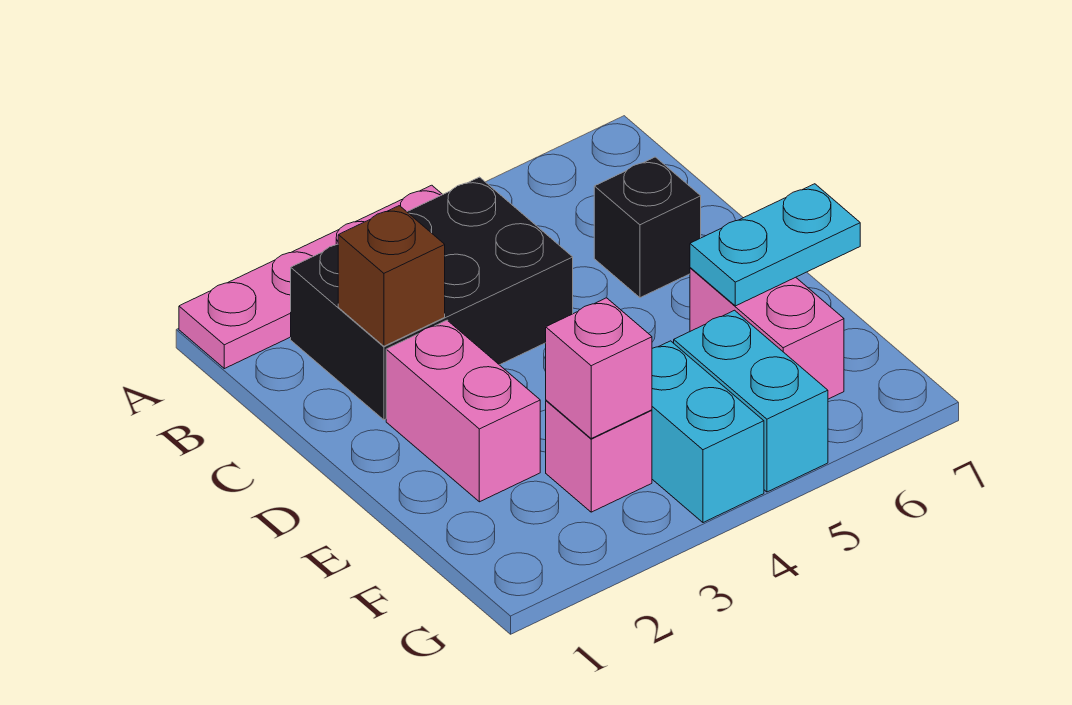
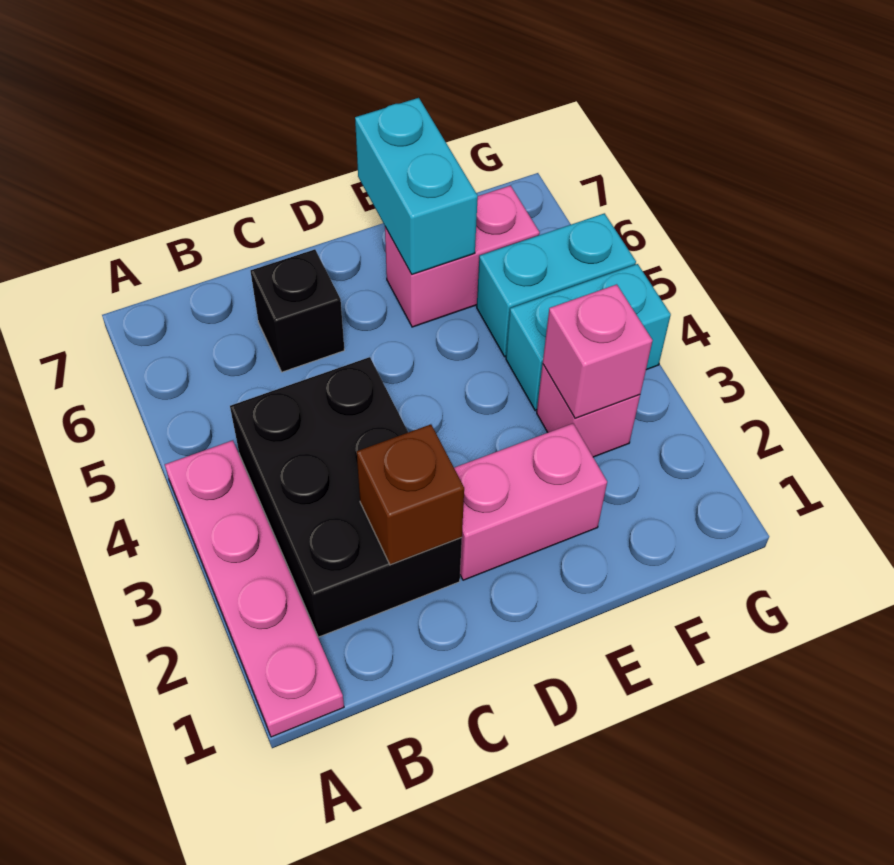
cyan 1x2 plate [690,184,860,306] -> cyan 1x2 brick [355,98,478,274]

